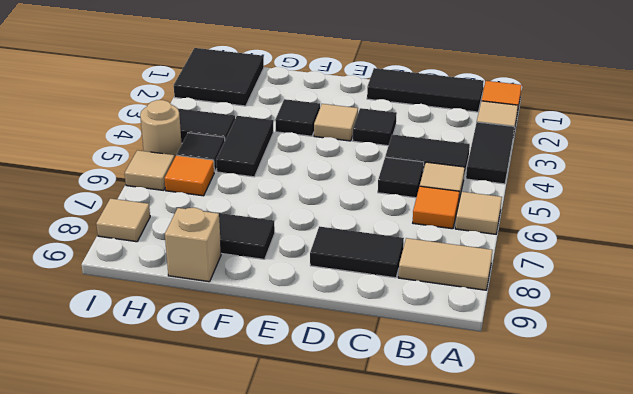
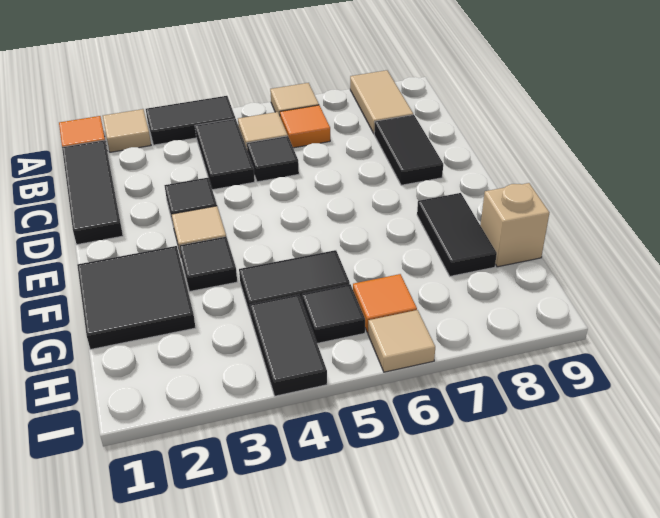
black 2x2 tile [174,48,264,106] -> black 2x2 tile moved to [77,246,196,349]
tan 1x1 round brick [140,100,182,158] -> none
tan 1x1 tile [96,198,150,242] -> none

